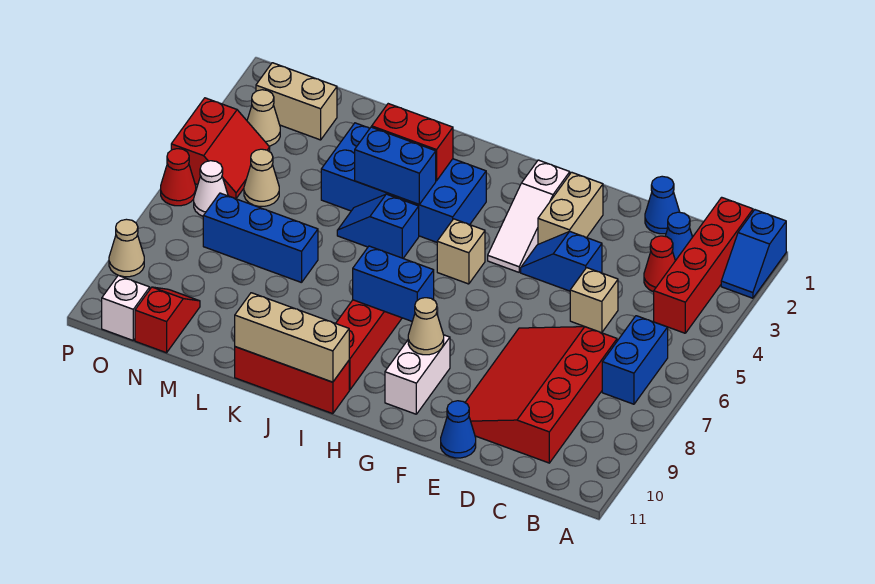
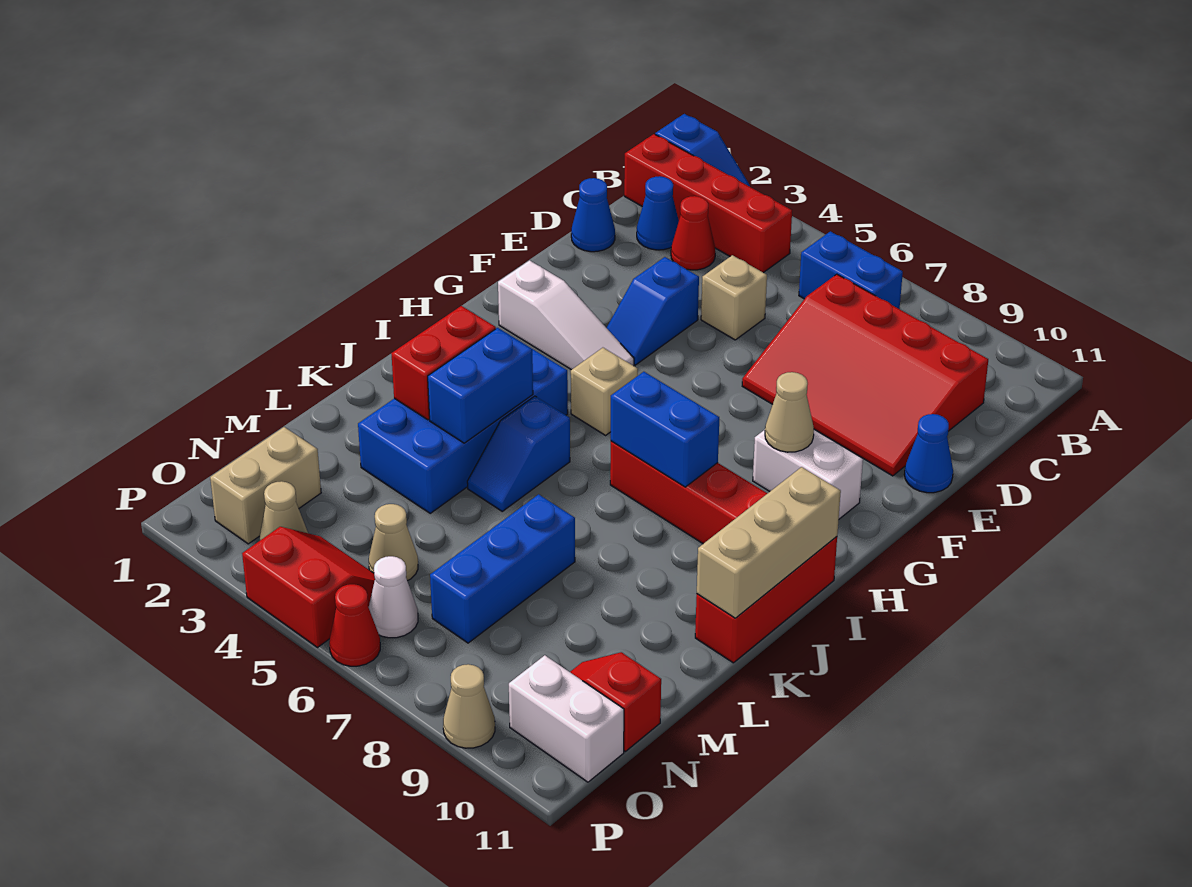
tan 1x2 brick [538,172,603,244] -> none
blue 1x2 brick [353,246,434,321] -> blue 1x2 brick turned to [611,372,719,487]
white 1x1 brick [102,276,150,340] -> white 1x2 brick [509,655,624,782]

